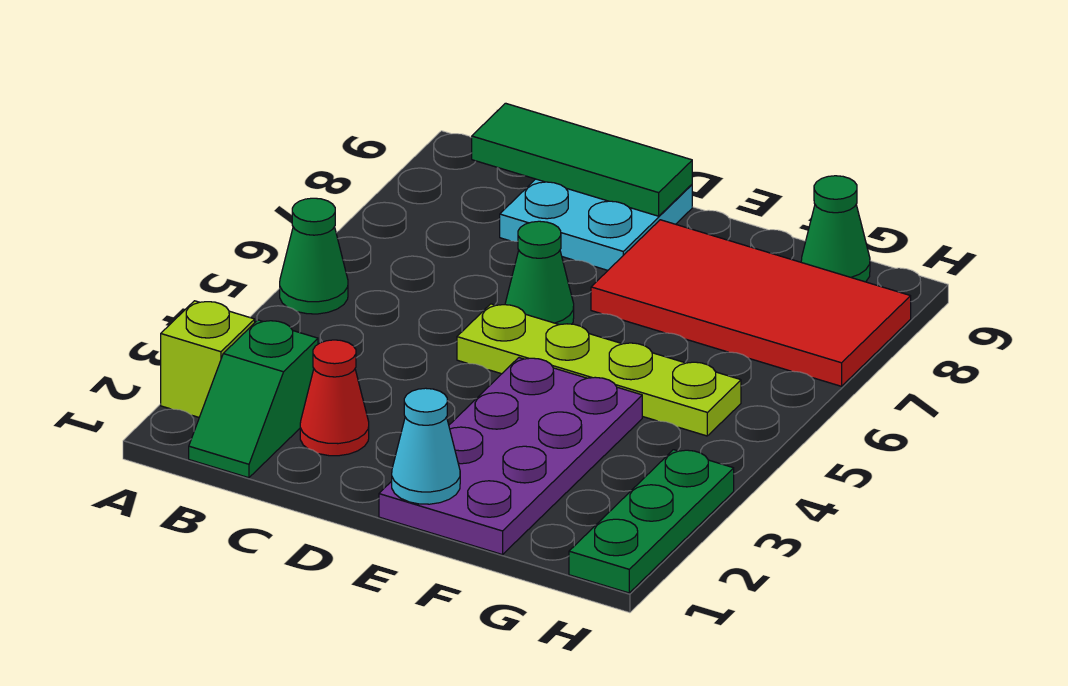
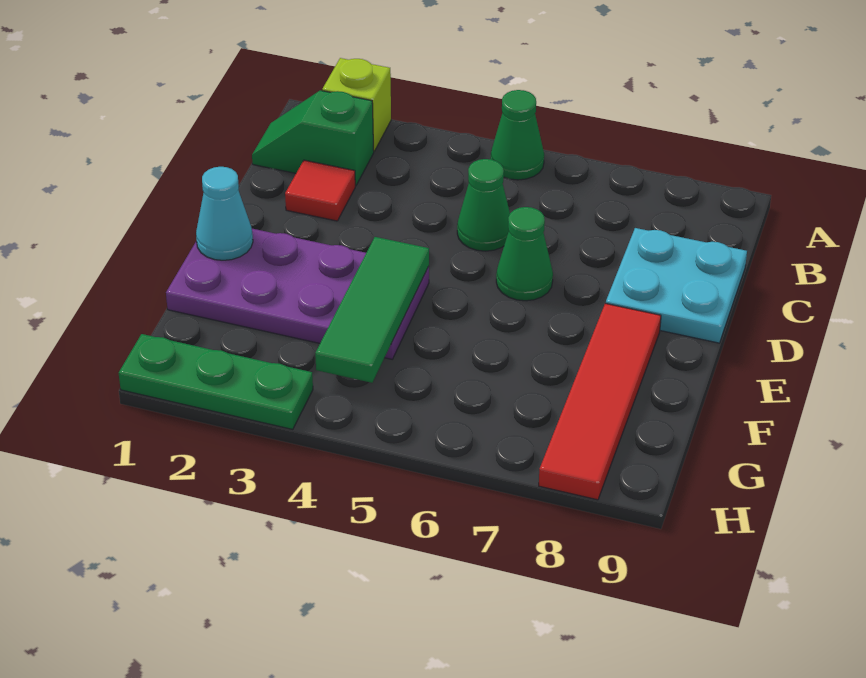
green 1x3 tile [472,103,692,216] -> green 1x3 tile moved to [315,237,429,383]
red 1x1 cone [300,340,369,456] -> red 1x1 tile [285,160,355,221]
lime 1x4 plate [457,304,741,436] -> none
red 2x4 tile [591,220,911,386] -> red 1x4 tile [539,303,661,500]
green 1x1 cone [801,176,870,282] -> green 1x1 cone moved to [457,159,510,251]

